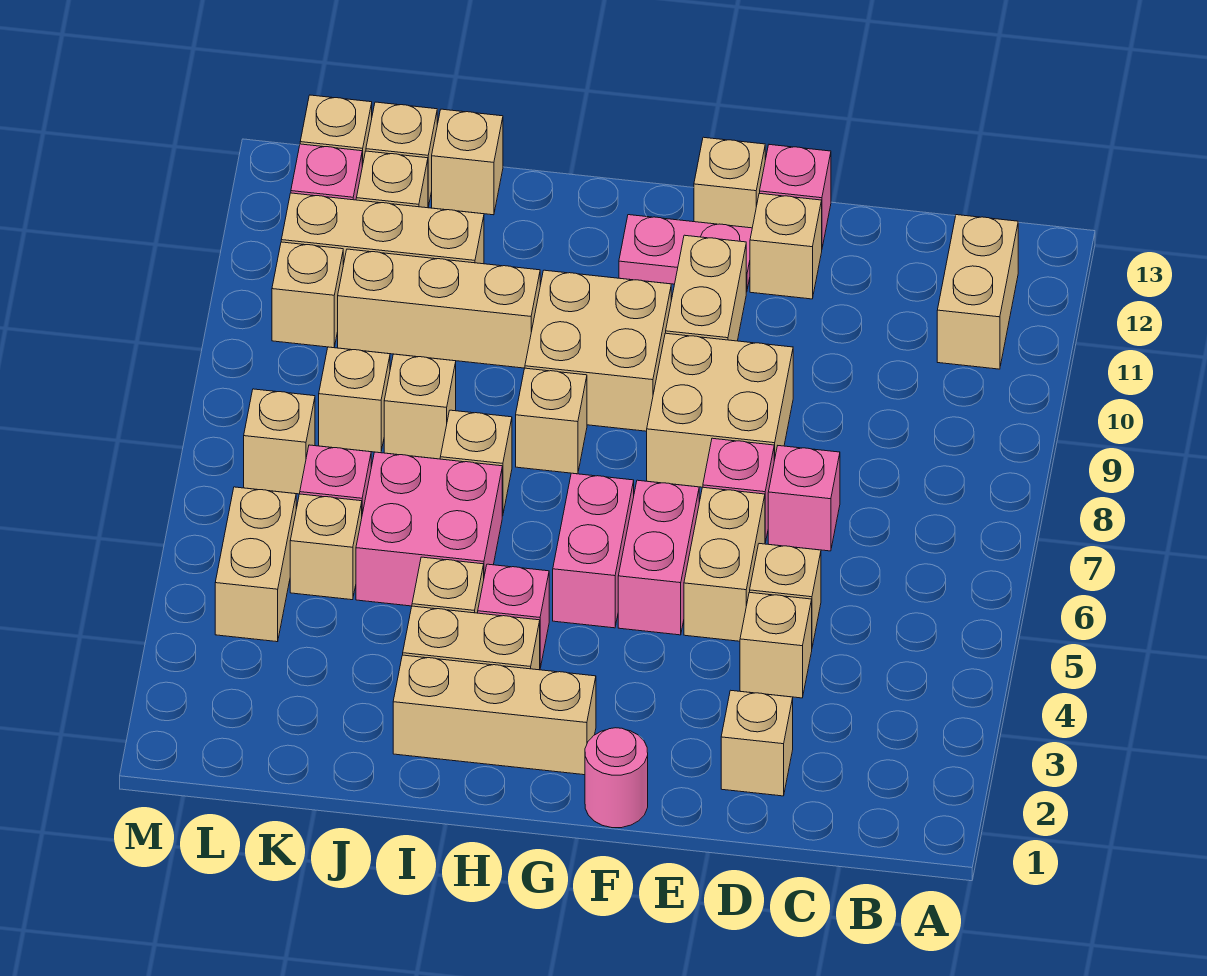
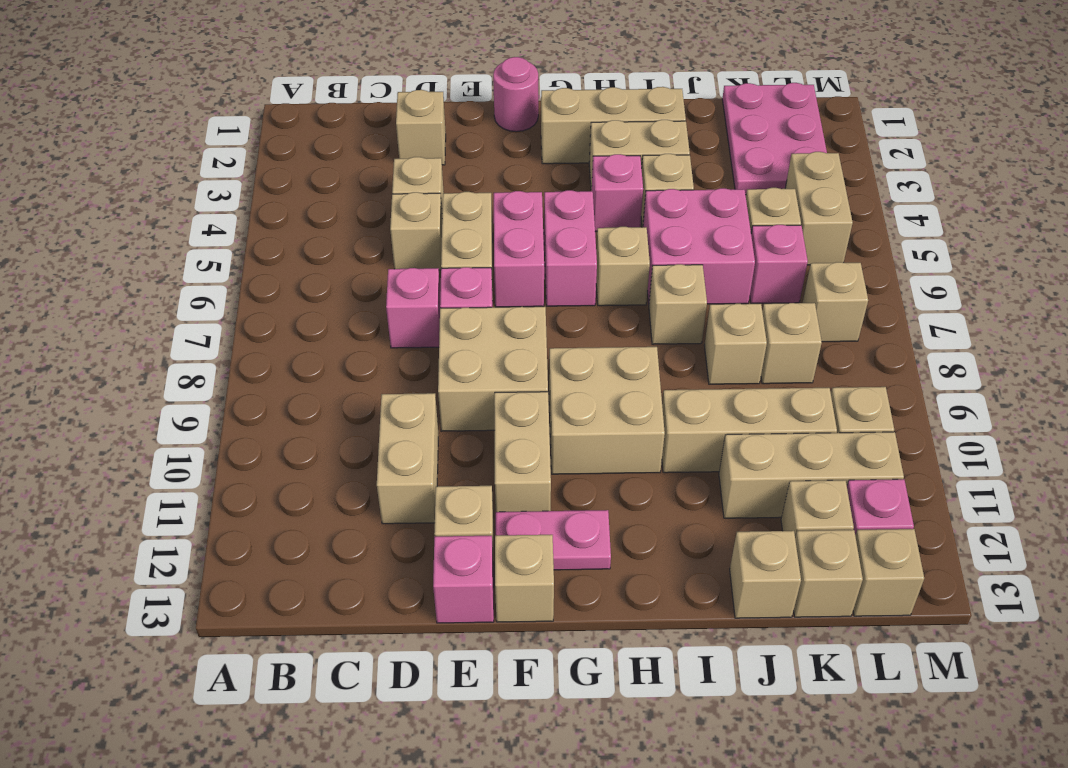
tan 1x2 brick [937,215,1018,369] -> tan 1x2 brick moved to [377,393,438,524]
tan 1x1 brick [516,368,587,474] -> tan 1x1 brick moved to [596,227,650,306]
none -> pink 2x3 plate [722,83,827,195]

